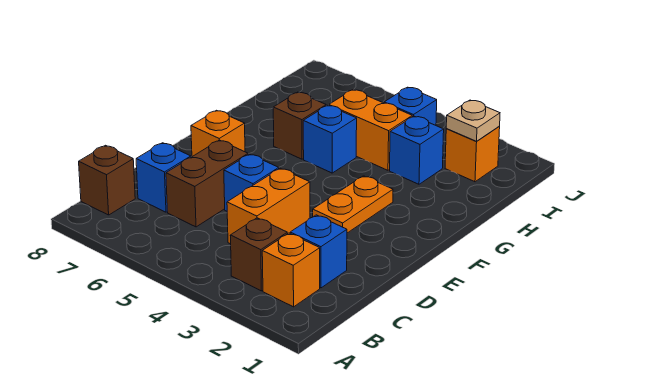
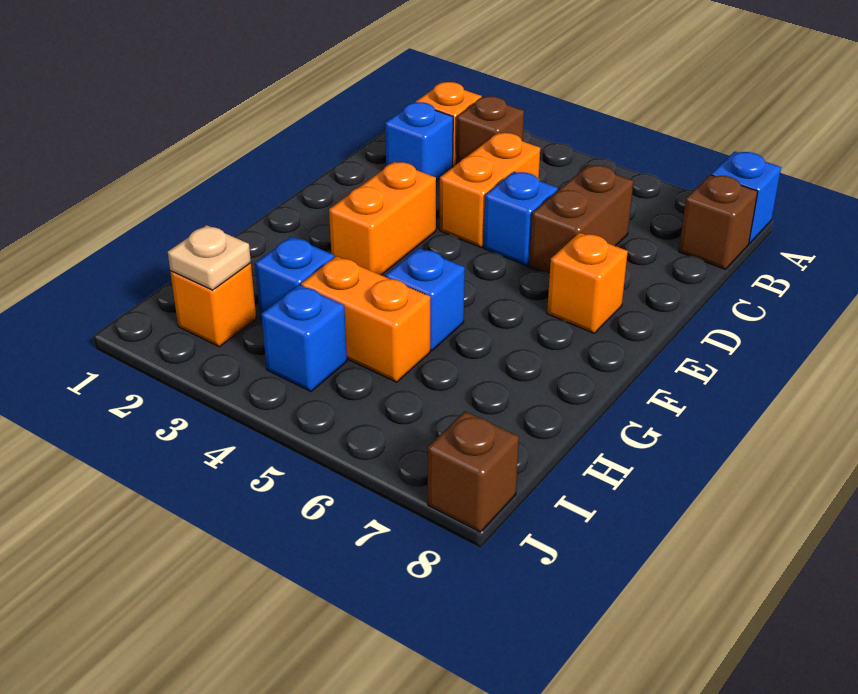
blue 1x1 brick [136,143,191,212] -> blue 1x1 brick moved to [711,152,781,244]
orange 1x2 plate [313,176,393,233] -> orange 1x2 brick [329,162,436,275]
brown 1x1 brick [273,92,326,159] -> brown 1x1 brick moved to [428,411,519,532]

